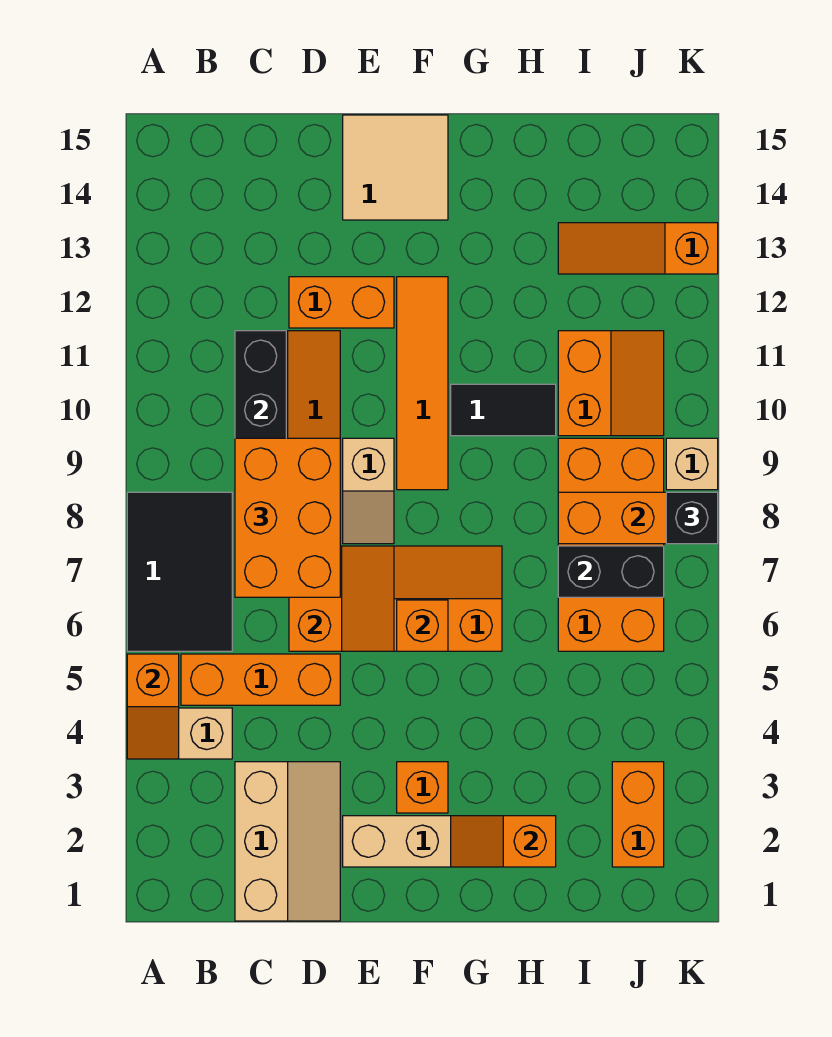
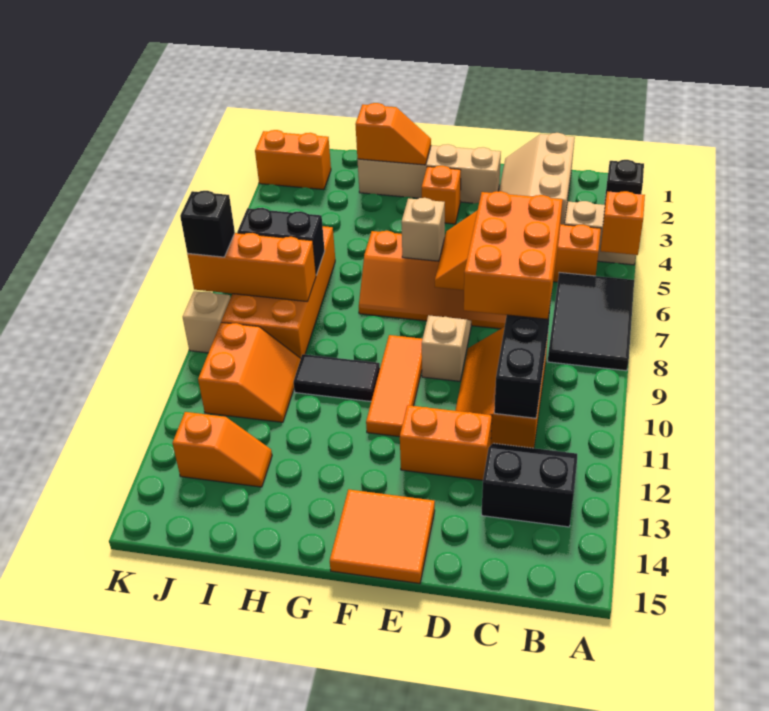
none -> black 1x1 brick [605,160,644,202]
none -> black 2x2 slope [482,443,577,527]
tan 2x2 tile [343,115,448,220] -> orange 2x2 tile [330,489,435,584]
orange 1x1 brick [397,600,448,651] -> tan 1x1 brick [401,198,445,261]
orange 1x4 tile [397,277,448,490] -> orange 1x3 tile [366,335,422,437]
orange 2x2 slope [558,331,664,436] -> orange 2x2 slope turned to [198,322,301,422]
orange 1x3 slope [558,223,718,274] -> orange 1x2 slope [172,412,272,487]
orange 1x2 brick [612,762,664,867] -> orange 1x2 brick turned to [255,130,331,190]

